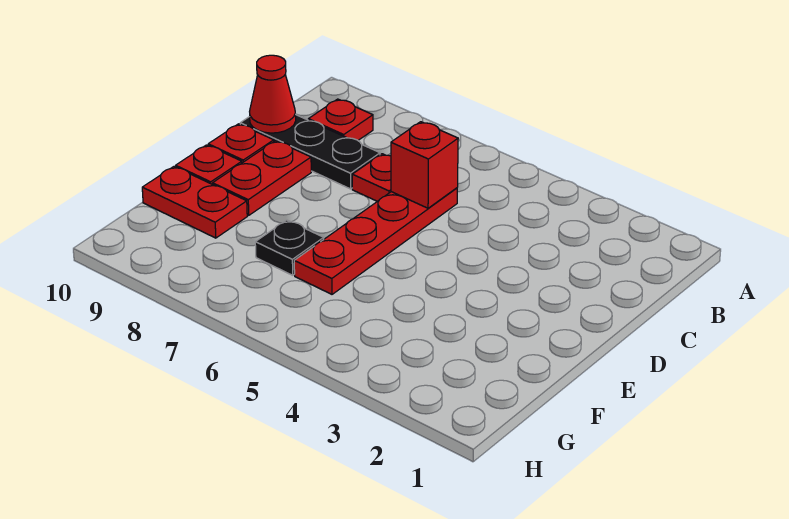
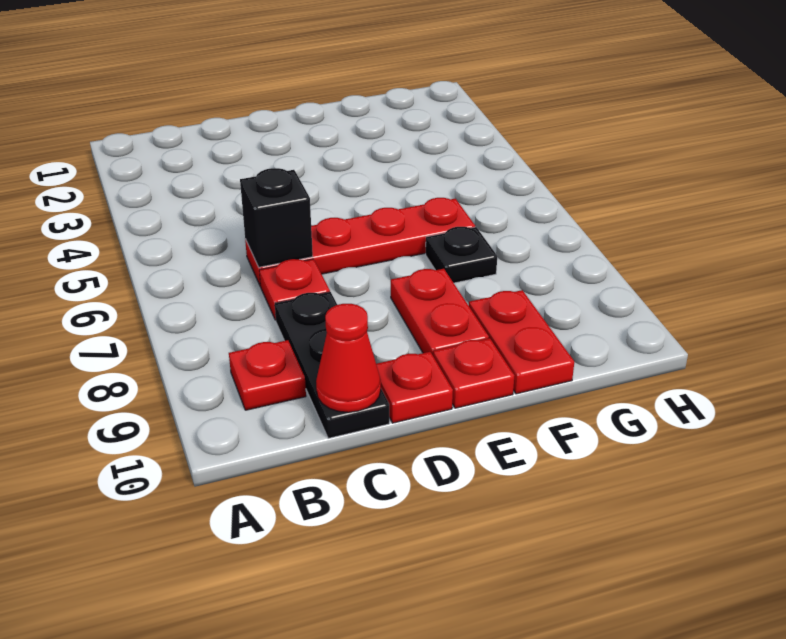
red 1x1 brick [391,122,458,208] -> black 1x1 brick [240,168,313,267]
red 1x2 plate [213,141,311,215] -> red 1x2 plate turned to [391,269,489,355]

